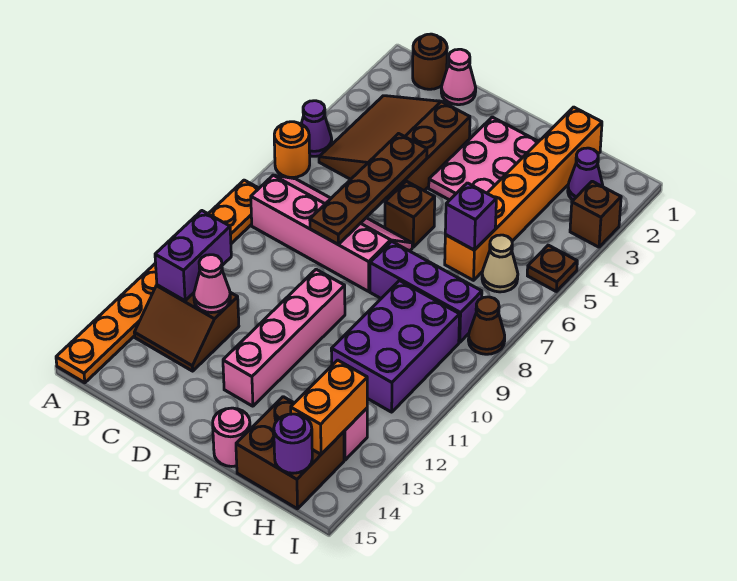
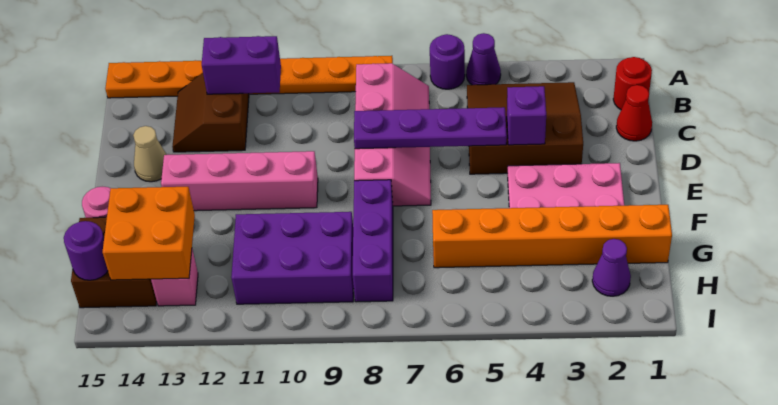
orange 1x1 round brick [274,122,310,178] -> purple 1x1 round brick [430,34,465,89]
brown 1x1 round brick [413,34,447,89] -> red 1x1 round brick [613,57,652,110]
pink 1x1 cone [441,49,476,105] -> red 1x1 cone [616,85,652,141]
pink 1x1 cone [194,255,230,313] -> none
brown 1x4 plate [310,134,427,244] -> purple 1x4 plate [354,107,507,149]
brown 1x1 brick [385,181,435,247] -> none
purple 1x1 brick [445,183,496,250] -> purple 1x1 brick moved to [507,86,546,145]
tan 1x1 cone [482,235,518,292] -> tan 1x1 cone moved to [133,126,167,182]
orange 1x2 brick [291,360,367,454] -> orange 2x2 brick [103,187,195,280]
brown 1x1 brick [570,181,621,247] -> none
brown 1x1 plate [527,245,577,291] -> none
brown 1x1 cone [468,297,505,354] -> none

